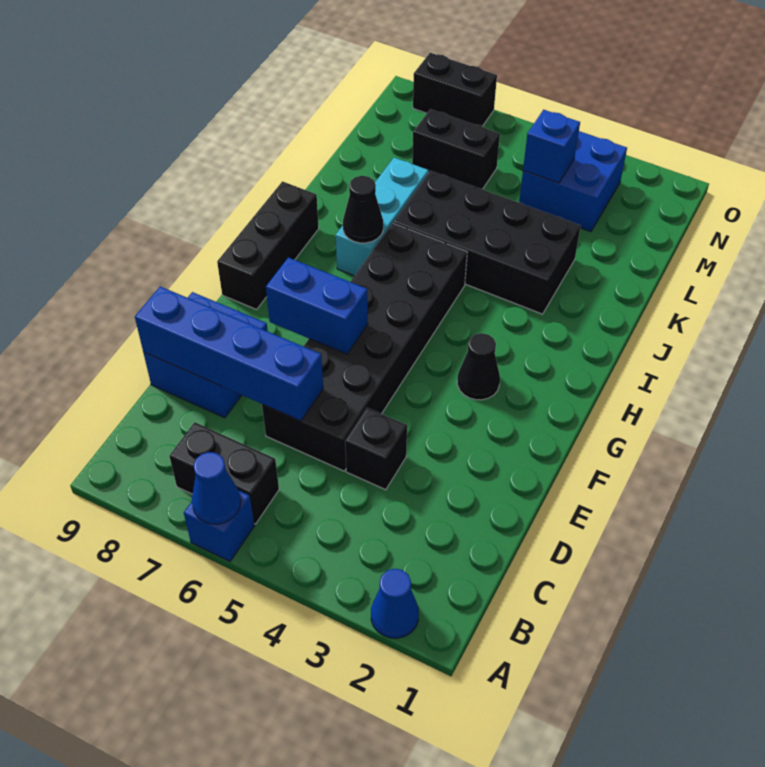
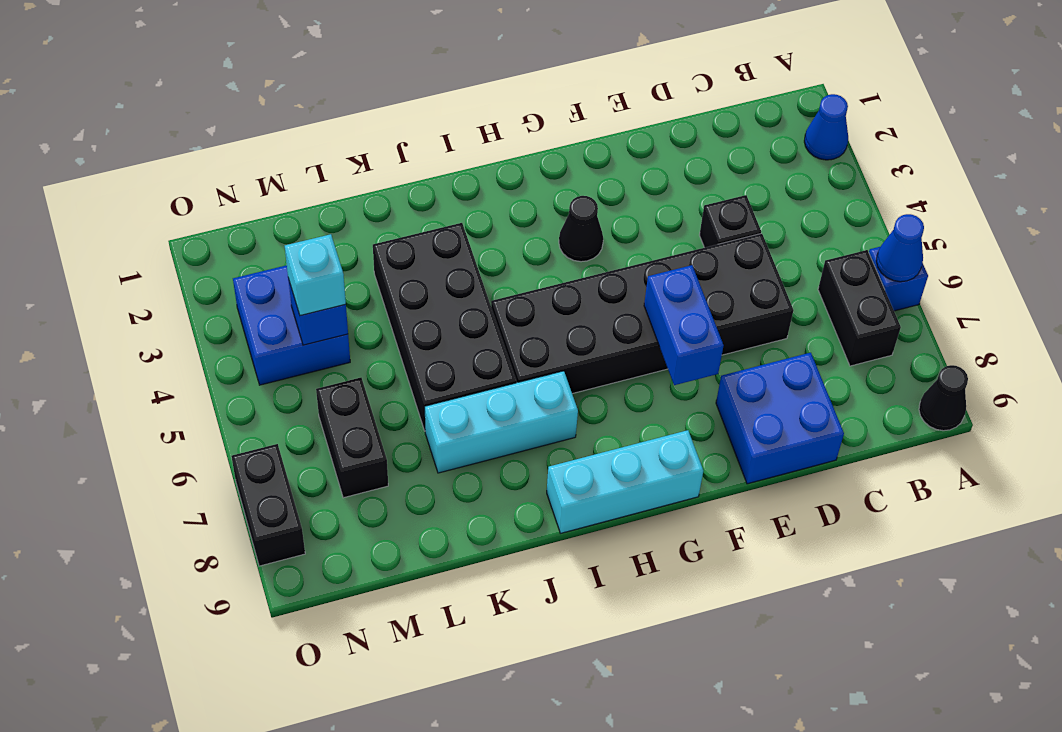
blue 1x4 brick [135,287,323,421] -> none
black 1x3 brick [217,181,319,309] -> cyan 1x3 brick [547,430,703,533]
black 1x1 cone [343,176,383,243] -> black 1x1 cone moved to [919,365,968,431]
none -> cyan 1x1 brick [285,234,346,316]

